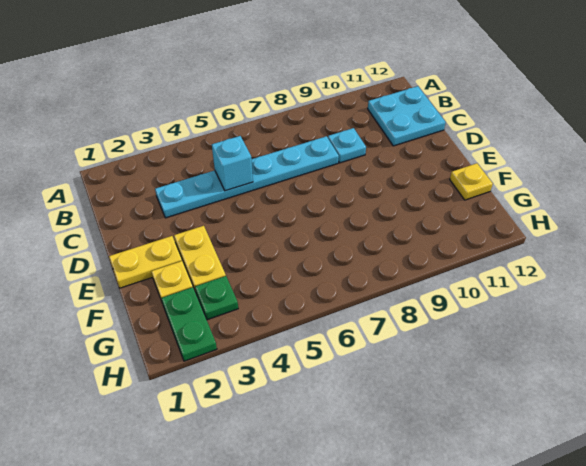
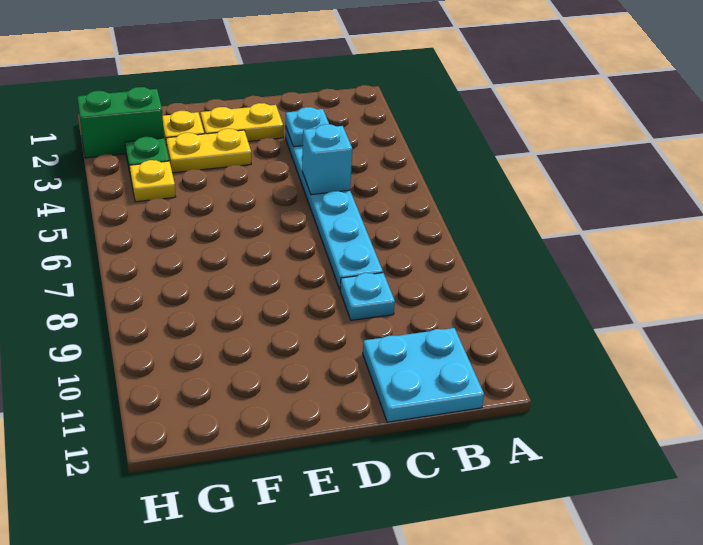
none -> cyan 1x1 plate [286,107,329,147]
yellow 1x2 plate [109,236,182,288] -> yellow 1x2 plate turned to [200,103,283,141]
yellow 1x1 plate [450,163,493,200] -> yellow 1x1 plate moved to [130,160,176,202]
green 1x2 plate [161,287,217,361] -> green 1x2 brick [77,87,164,158]

